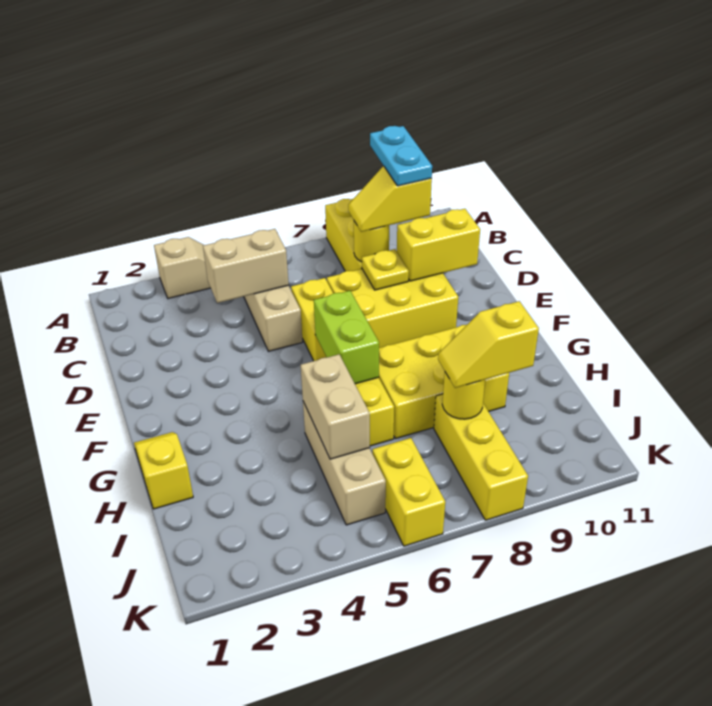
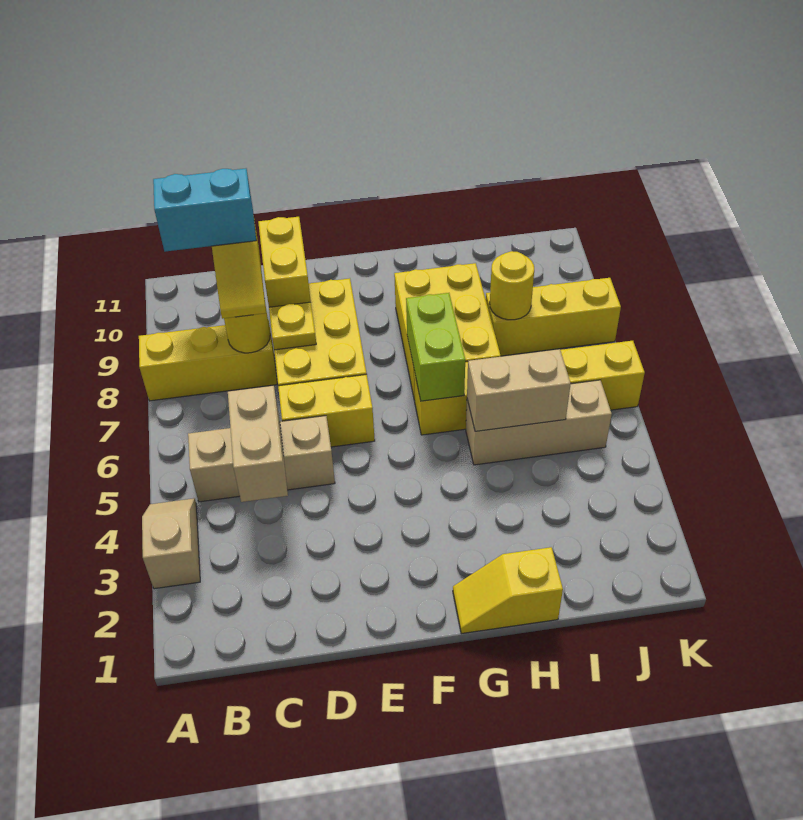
cyan 1x2 plate [370,126,432,186] -> cyan 1x2 brick [153,169,256,252]
lime 1x2 brick [314,291,379,384] -> lime 1x2 brick turned to [406,293,465,401]
yellow 1x2 slope [438,301,539,388] -> none

